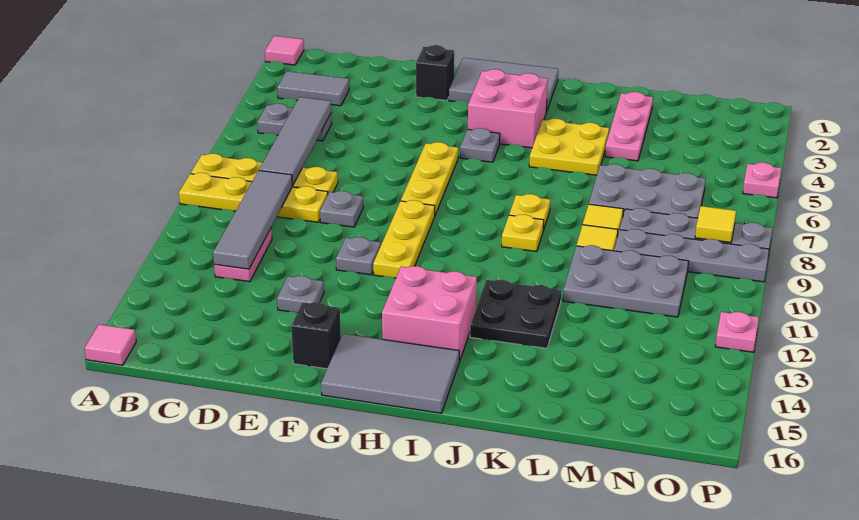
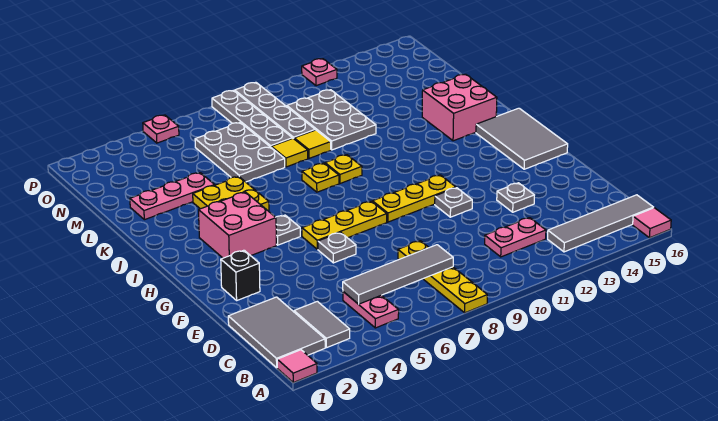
yellow 1x4 plate [179,173,328,222] -> none
grey 1x2 plate [257,104,332,141] -> pink 1x2 plate [343,292,399,328]
grey 1x4 tile [213,171,292,269] -> grey 1x4 tile moved to [548,195,653,252]
grey 1x1 plate [320,191,363,227] -> grey 1x1 plate moved to [318,232,356,263]
black 1x1 brick [291,302,341,369] -> none
grey 2x3 tile [449,58,558,112] -> grey 2x3 tile moved to [228,297,325,368]
pink 2x2 brick [382,266,477,361] -> pink 2x2 brick moved to [422,74,497,141]
black 2x2 plate [470,280,561,348] -> none
yellow 1x1 tile [695,206,736,243] -> none

